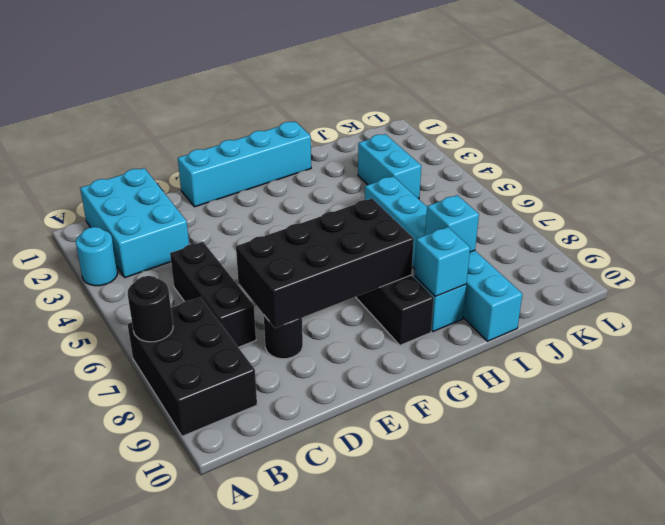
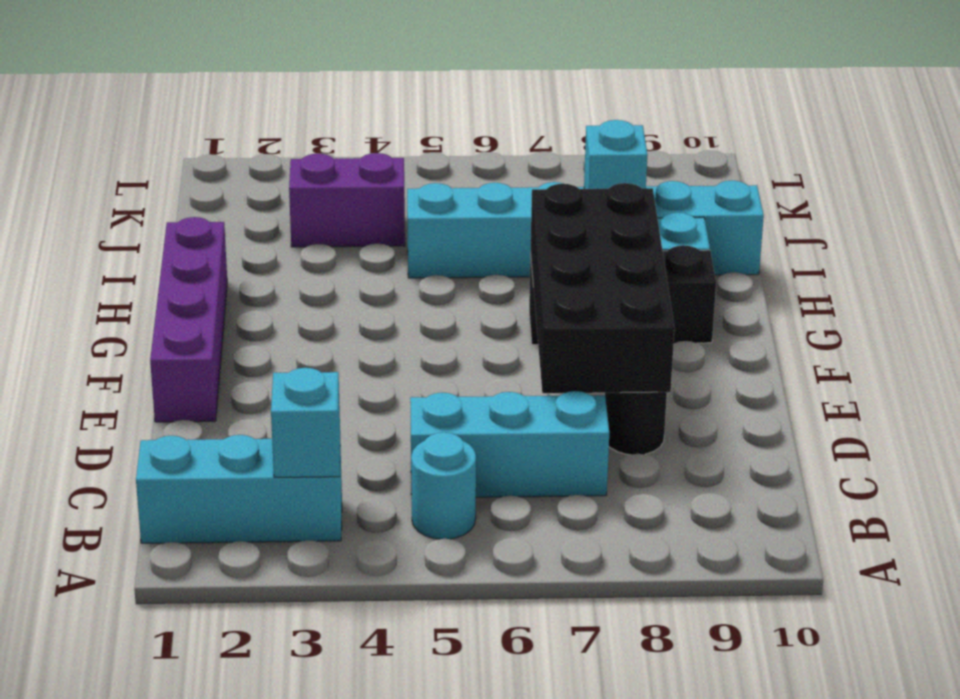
cyan 1x1 round brick [76,227,118,286] -> cyan 1x1 round brick moved to [411,432,476,539]
black 2x3 brick [127,297,257,436] -> none
black 1x1 round brick [128,276,173,342] -> none
cyan 2x3 brick [80,168,189,278] -> cyan 1x3 brick [136,435,342,543]
black 1x3 brick [170,242,256,347] -> cyan 1x3 brick [410,391,609,497]
cyan 1x4 brick [178,122,311,207] -> purple 1x4 brick [150,217,227,422]
cyan 1x1 brick [414,227,470,297] -> cyan 1x1 brick moved to [271,368,340,477]
cyan 1x2 brick [358,134,421,199] -> purple 1x2 brick [289,153,405,247]

